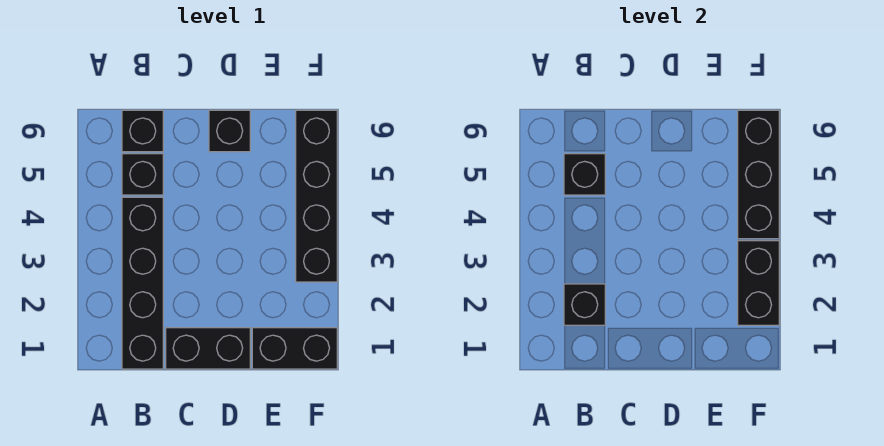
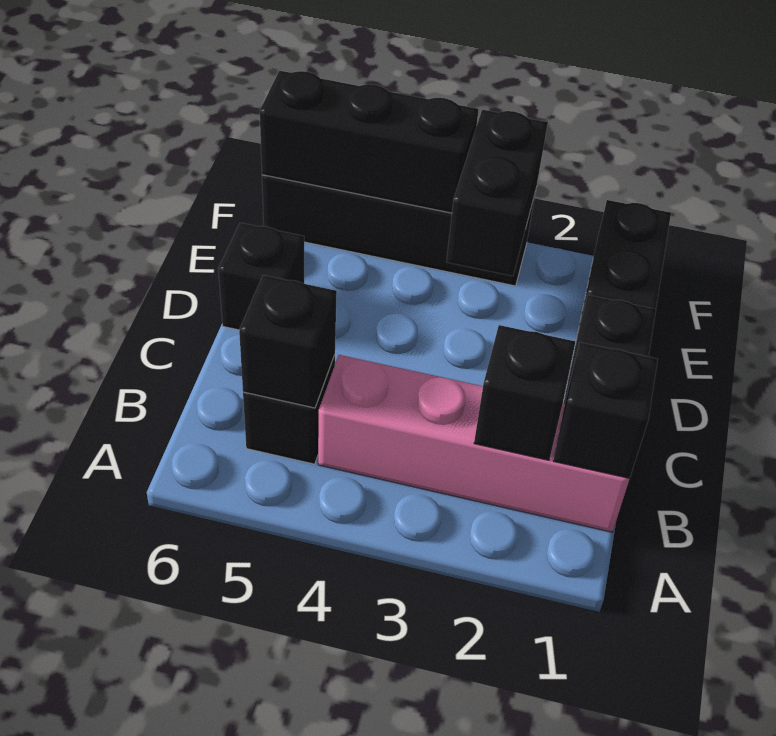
black 1x4 brick [122,197,163,369] -> pink 1x4 brick [318,355,630,532]
black 1x1 brick [122,110,163,152] -> black 1x1 brick moved to [553,342,658,478]
black 1x2 brick [738,241,779,325] -> black 1x2 brick turned to [446,110,548,276]

